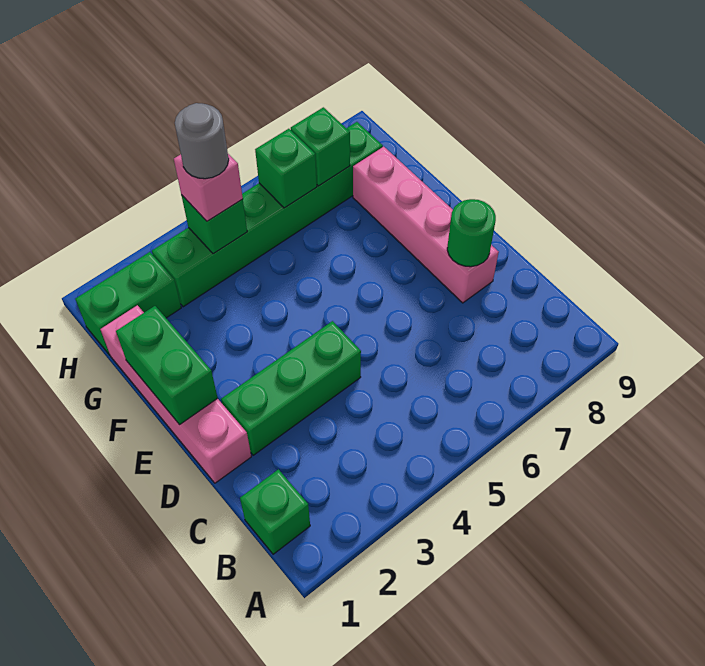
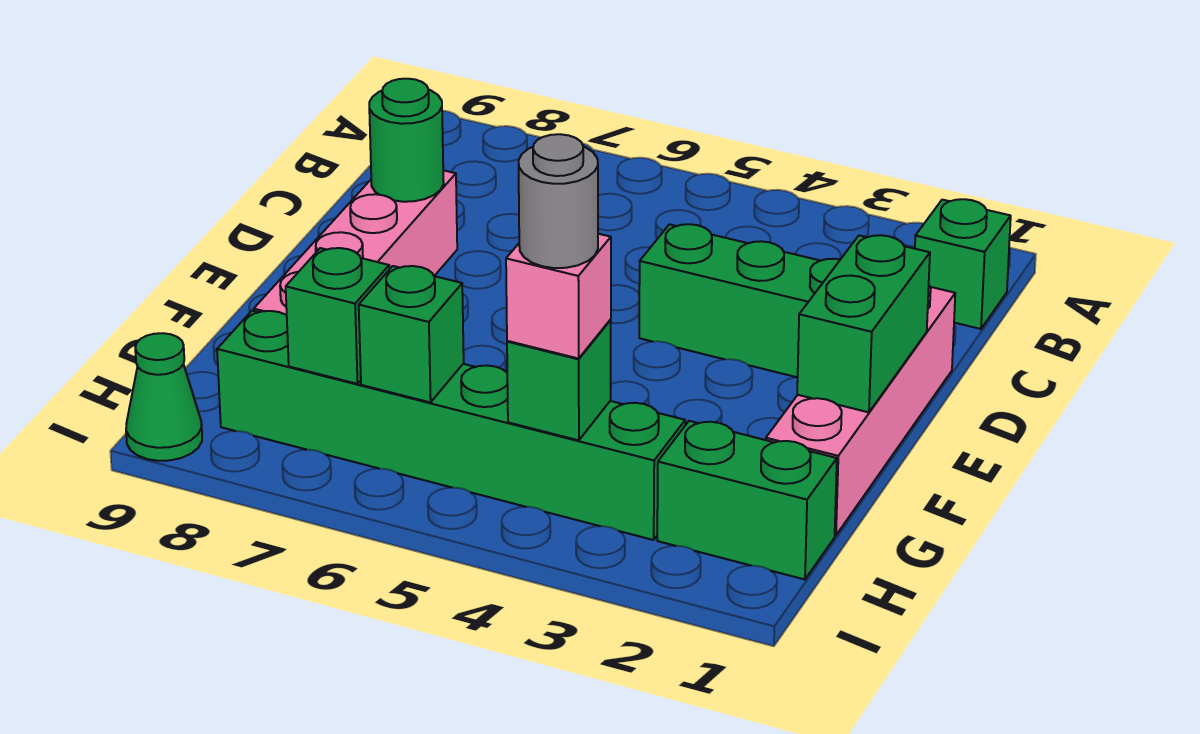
none -> green 1x1 cone [126,333,202,461]

